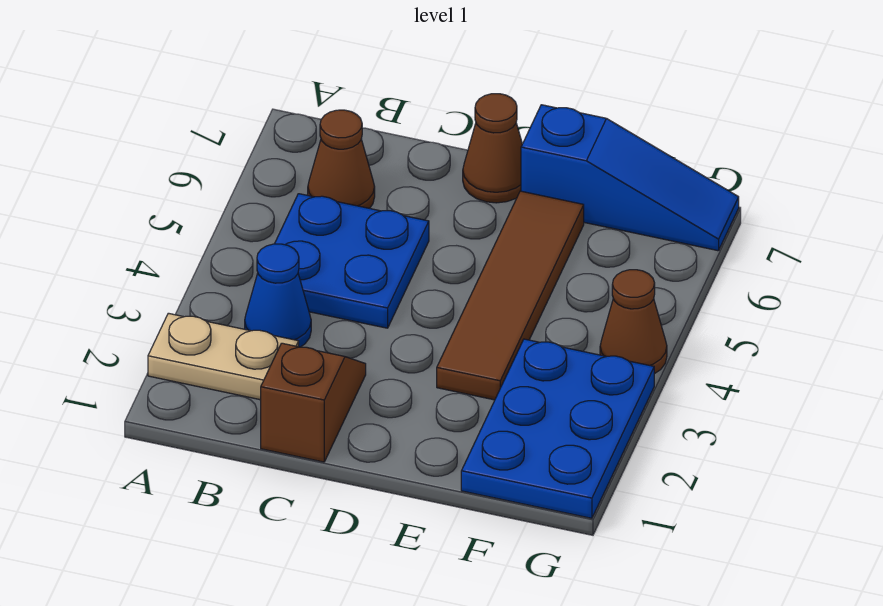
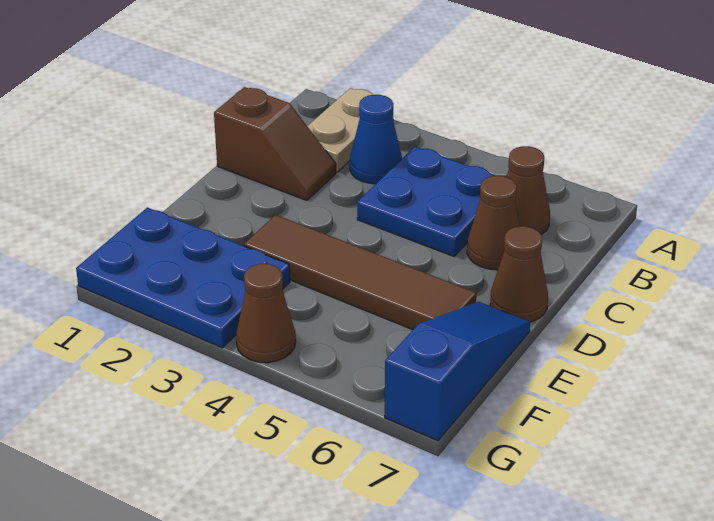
none -> brown 1x1 cone [467,175,520,270]
blue 1x3 slope [521,105,739,251] -> blue 1x3 slope turned to [385,302,530,441]

